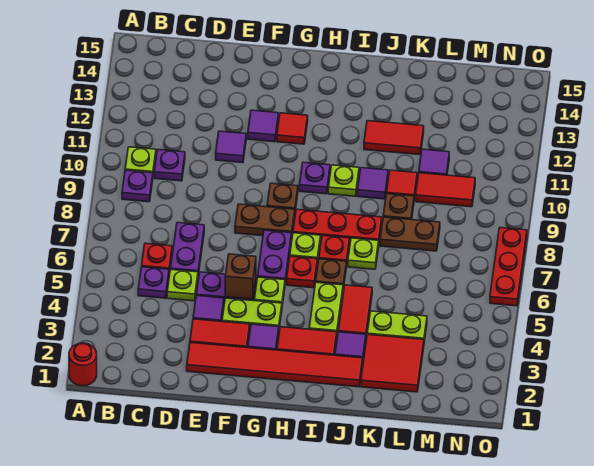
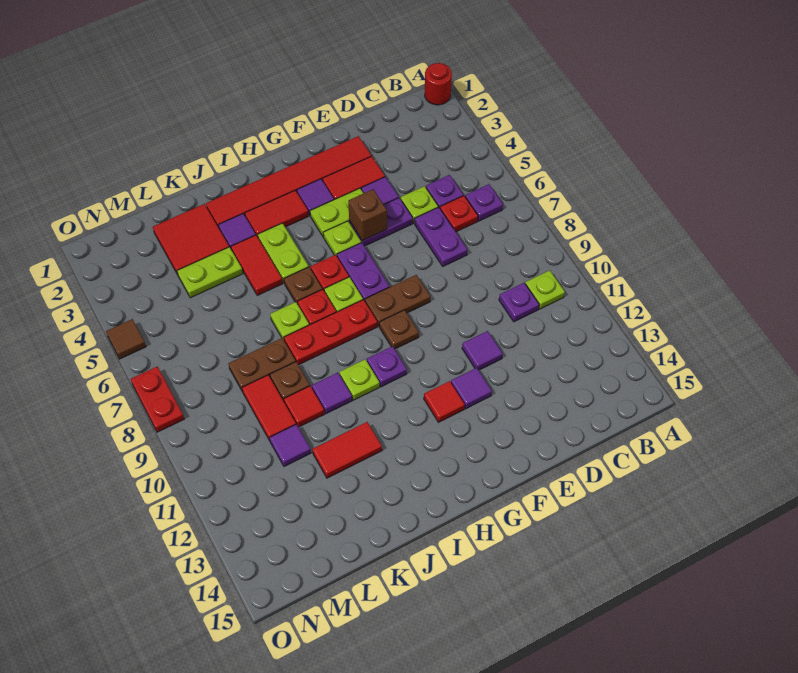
purple 1x1 plate [122,170,153,202] -> purple 1x1 plate moved to [465,184,503,221]
red 1x2 tile [416,173,475,207] -> red 1x2 tile turned to [242,375,296,441]
none -> brown 1x1 tile [106,319,146,359]
red 1x3 plate [490,228,527,306] -> red 1x2 plate [131,367,184,432]

